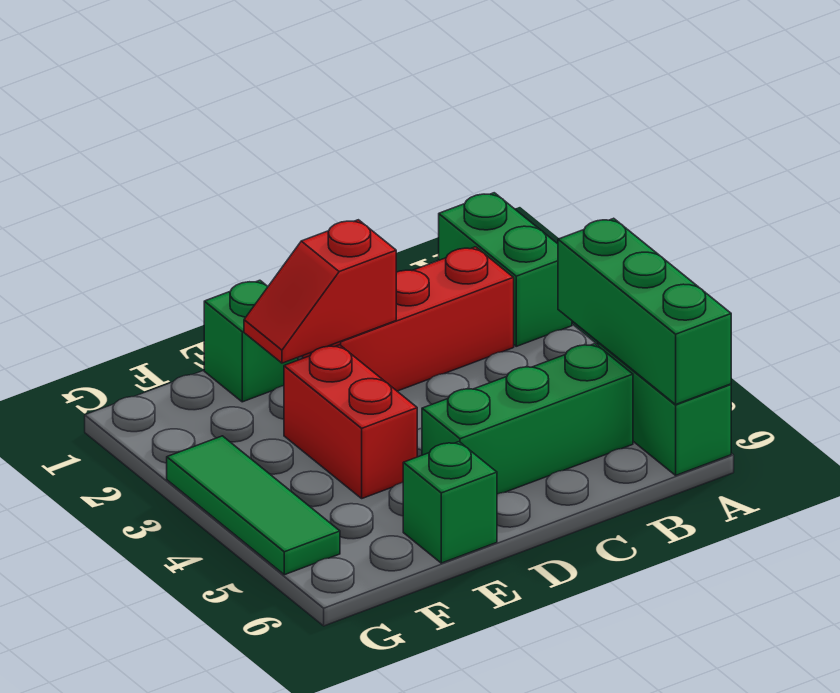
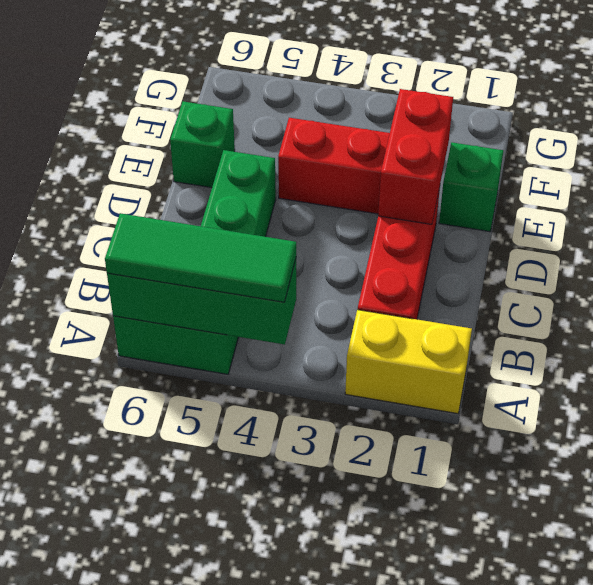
green 1x2 brick [439,193,572,346] -> yellow 1x2 brick [345,310,472,414]
red 1x2 slope [244,220,396,363] -> red 1x2 brick [378,89,453,224]
green 1x3 tile [167,436,340,575] -> green 1x3 tile moved to [105,213,296,302]

